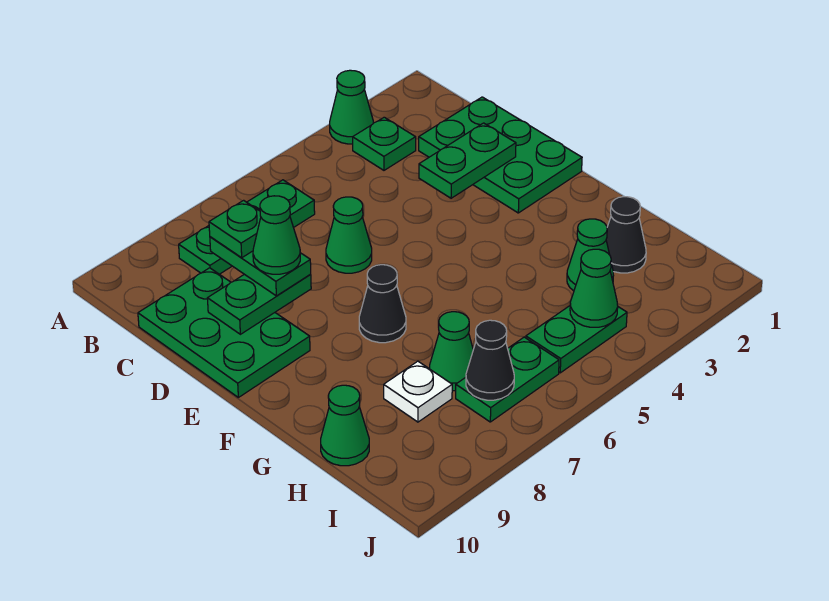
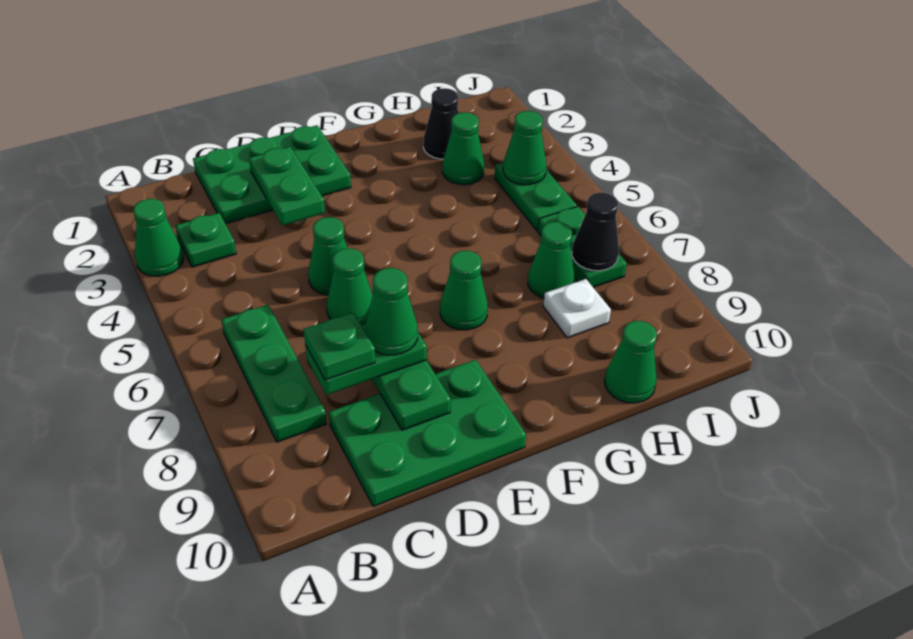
none -> green 1x1 cone [308,217,347,295]
black 1x1 cone [359,265,406,343] -> green 1x1 cone [440,251,488,330]

